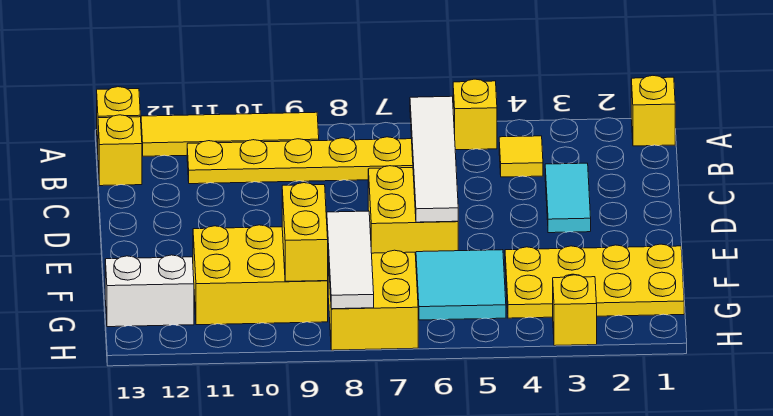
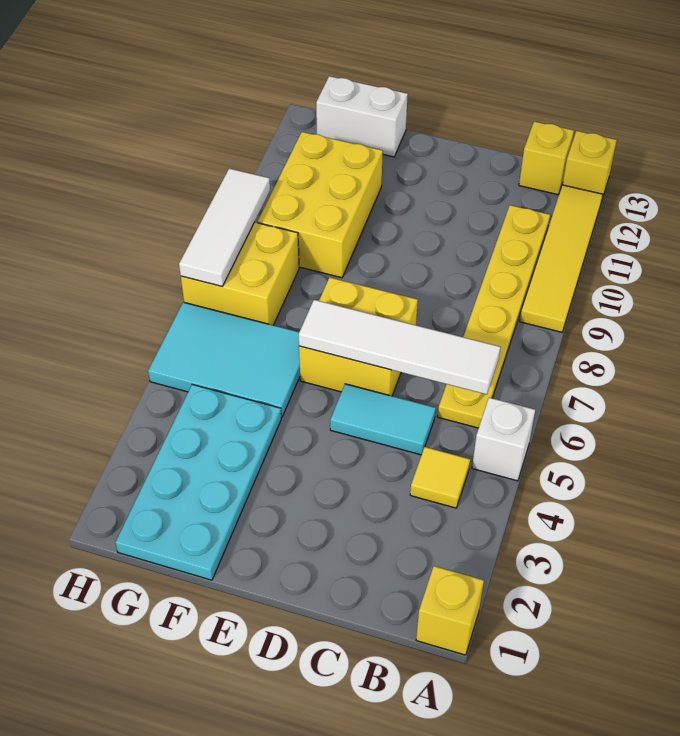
yellow 1x1 brick [453,79,497,150] -> white 1x1 brick [472,398,535,481]
cyan 1x2 tile [545,163,591,233] -> cyan 1x2 tile moved to [330,384,436,455]
yellow 2x4 plate [505,244,684,318] -> cyan 2x4 plate [115,385,281,580]
cyan 2x2 tile [416,250,506,320] -> cyan 2x3 tile [148,302,300,417]
white 1x3 tile [327,211,374,309] -> white 1x3 tile turned to [179,169,270,286]
yellow 1x2 brick [282,183,328,281] -> none
white 1x2 brick [105,255,194,327] -> white 1x2 brick turned to [316,76,408,157]
yellow 1x1 brick [553,275,597,346] -> none

